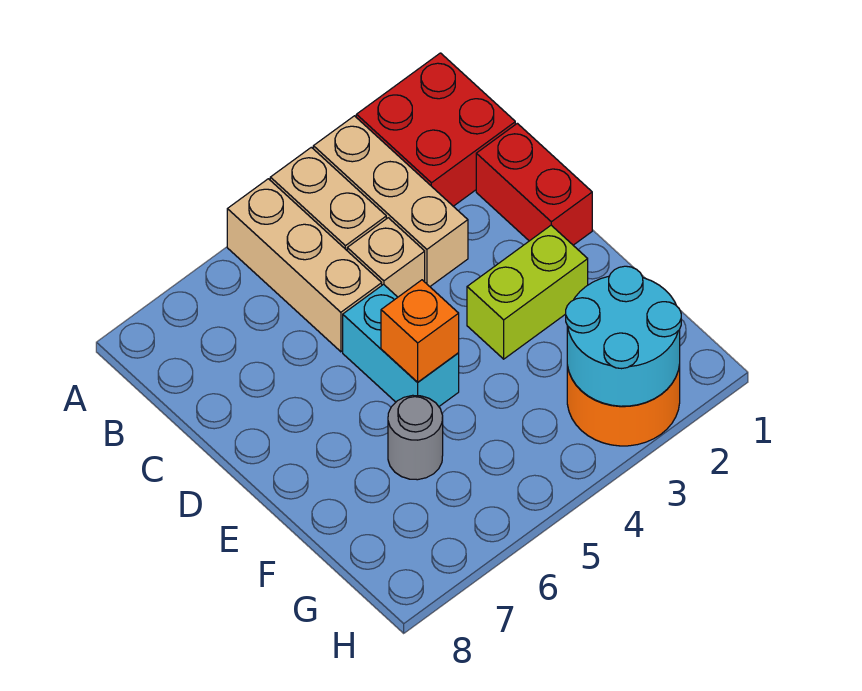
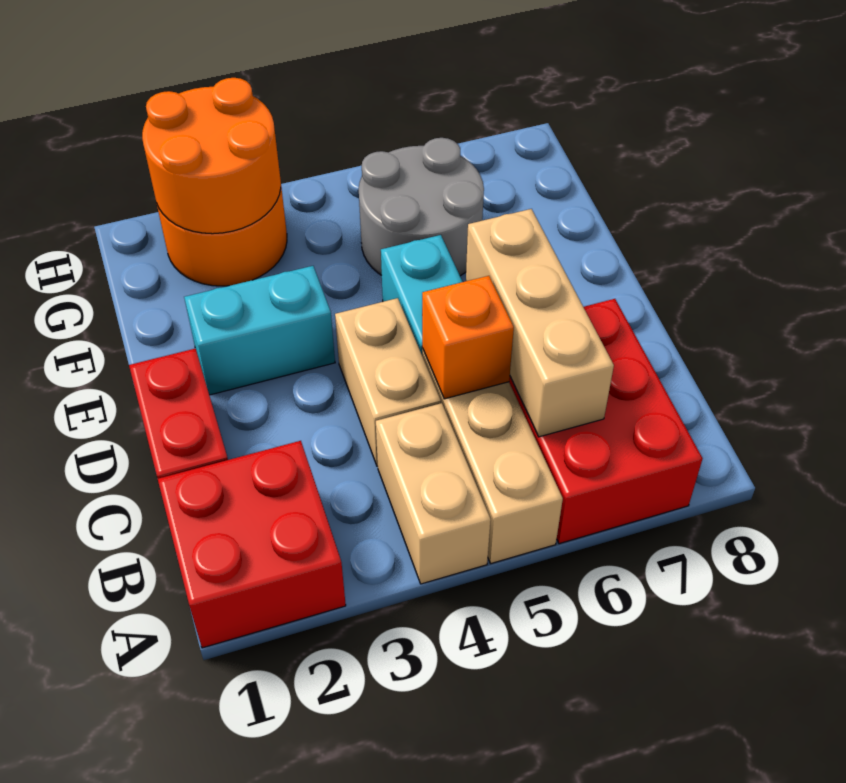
tan 1x3 brick [313,116,468,286] -> tan 1x3 brick moved to [466,209,614,437]
none -> red 2x3 brick [509,299,703,544]
tan 1x1 brick [347,218,425,297] -> tan 1x2 brick [335,298,441,466]
lime 1x2 brick [467,225,588,359] -> cyan 1x2 brick [184,266,335,395]
orange 1x1 brick [381,280,459,382] -> orange 1x1 brick moved to [422,276,514,399]
grey 1x1 round brick [388,395,443,480] -> grey 2x2 round brick [359,138,484,276]
cyan 2x2 round brick [566,266,681,406] -> orange 2x2 round brick [142,78,281,234]

